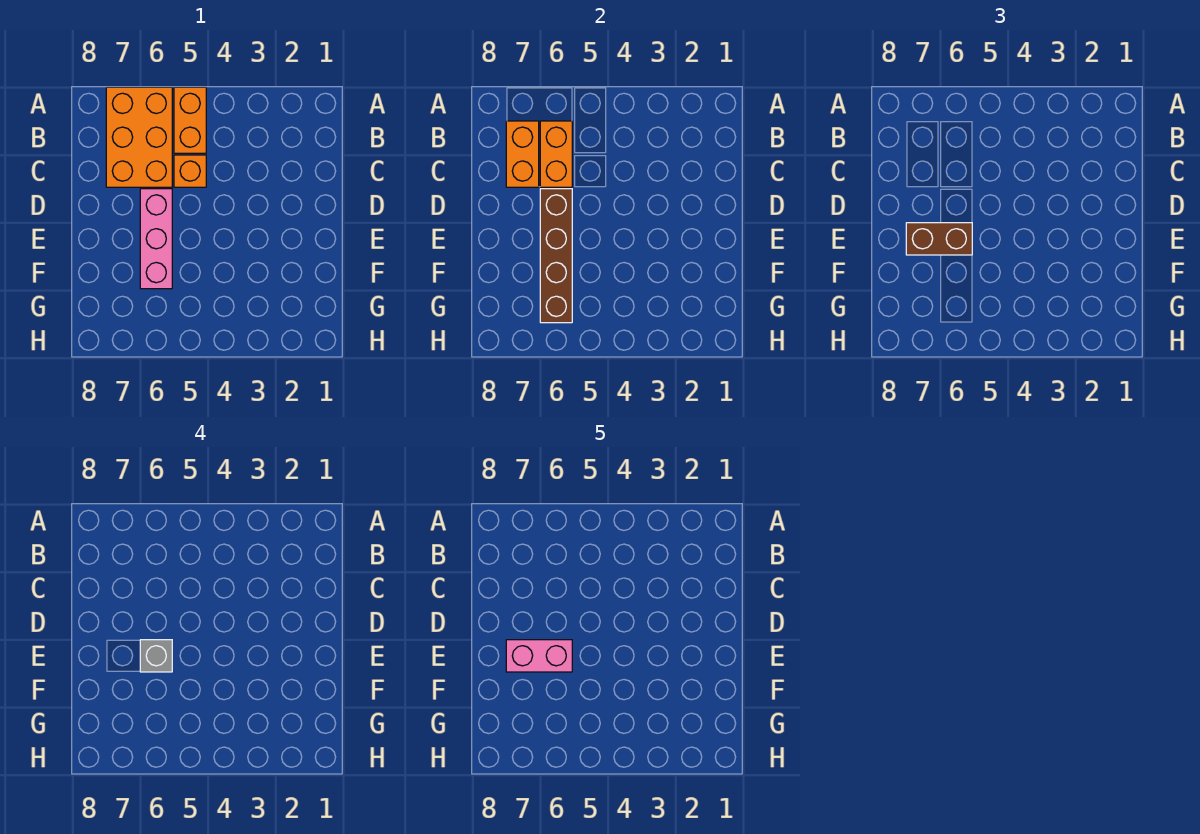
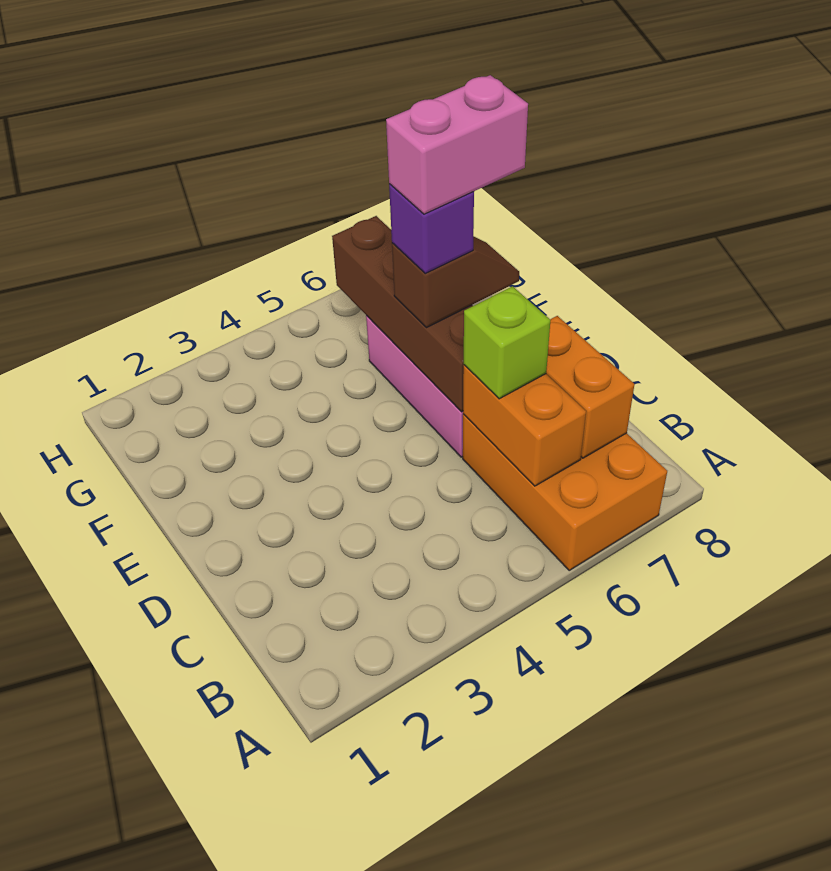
orange 1x2 brick [174,87,206,153] -> none
orange 1x1 brick [174,155,206,187] -> none
none -> lime 1x1 brick [464,286,550,399]
brown 1x2 brick [906,223,972,255] -> brown 1x2 slope [392,236,519,328]
grey 1x1 brick [140,640,172,672] -> purple 1x1 brick [389,184,474,273]

